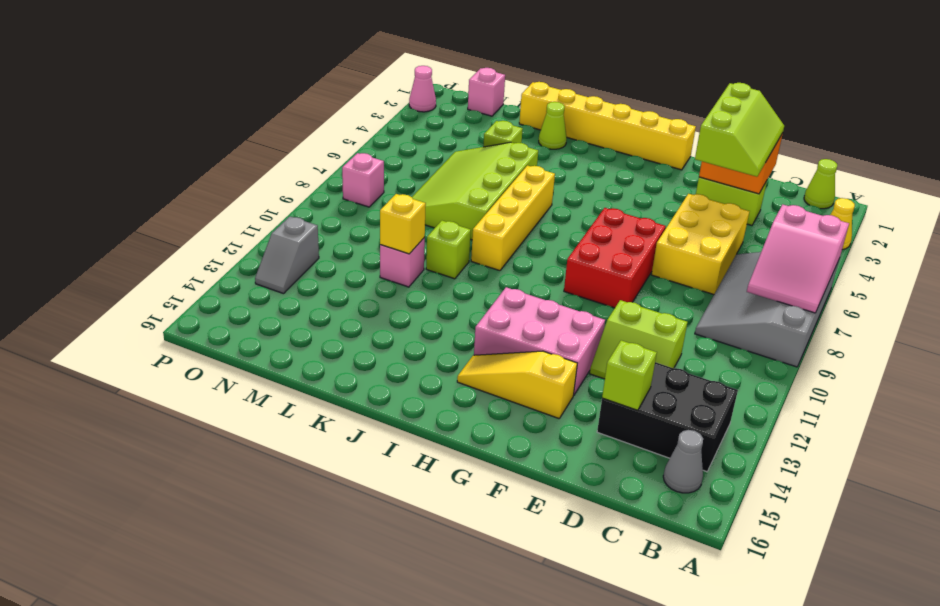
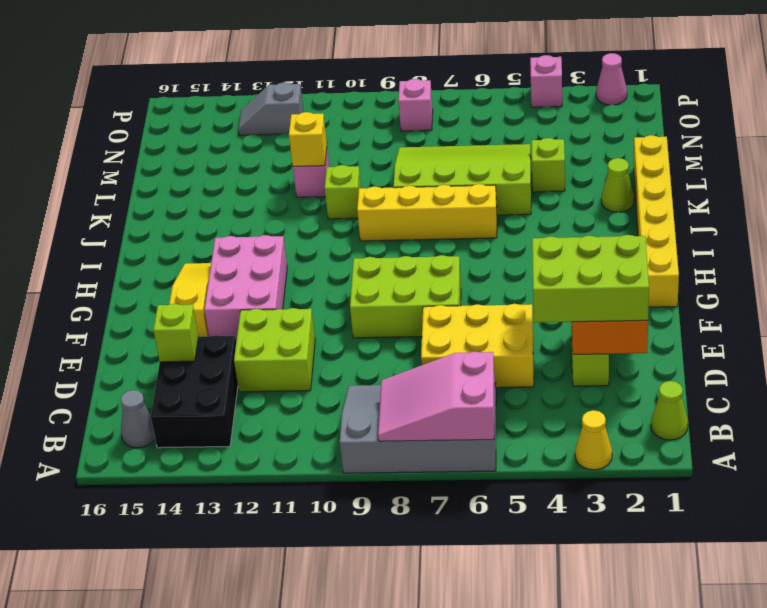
lime 2x3 slope [695,83,784,177] -> lime 2x3 brick [532,235,649,323]
lime 2x2 slope [590,300,687,379] -> lime 2x2 brick [234,308,315,392]
red 2x3 brick [564,208,666,308] -> lime 2x3 brick [350,255,461,338]
pink 1x1 brick [468,68,505,116] -> pink 1x1 brick moved to [530,55,562,107]

